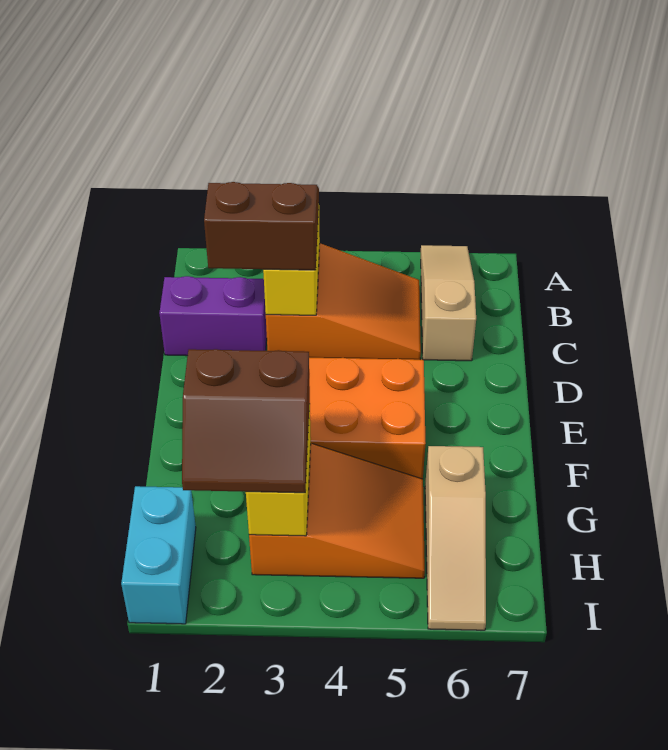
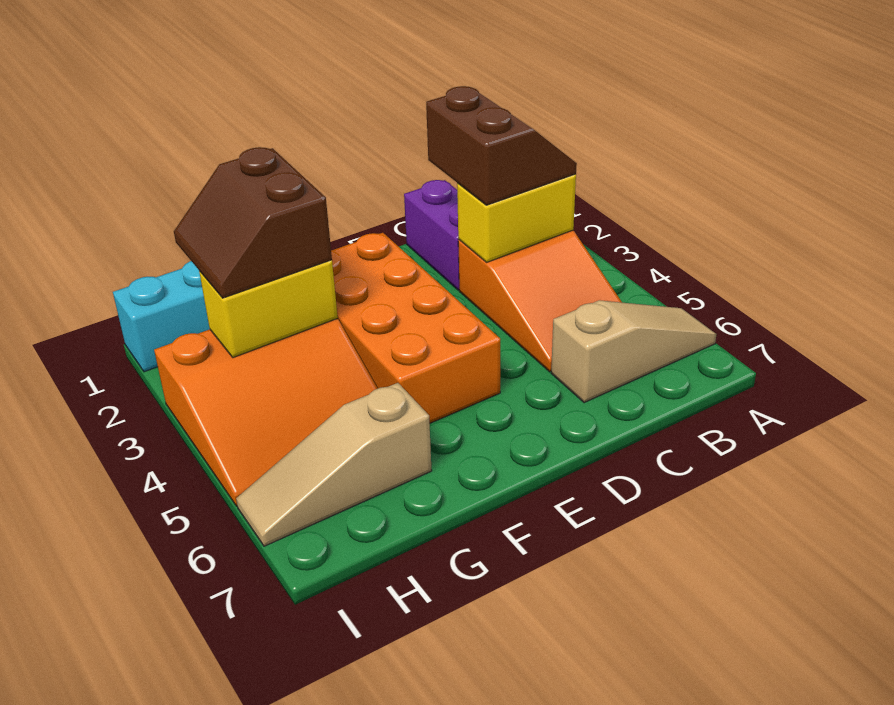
orange 2x3 slope [249,444,425,578] -> orange 3x3 slope [154,319,378,506]

